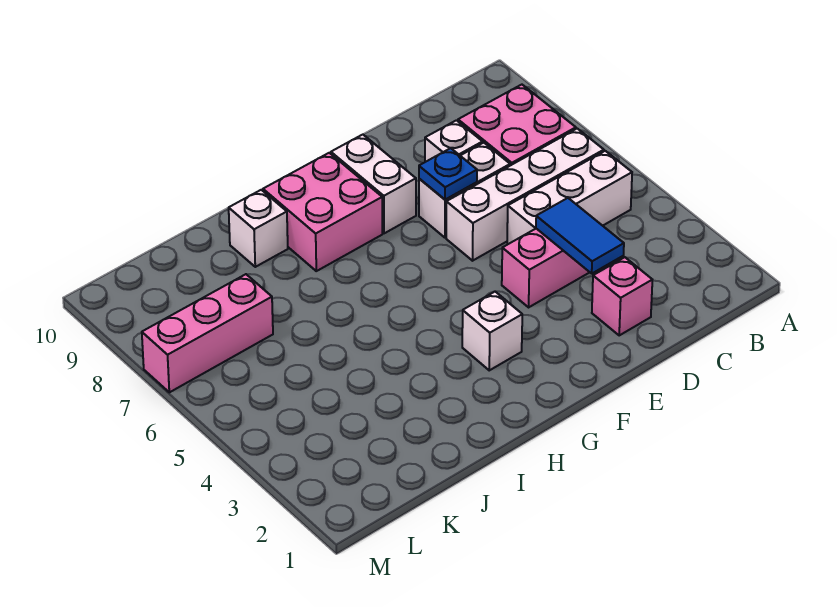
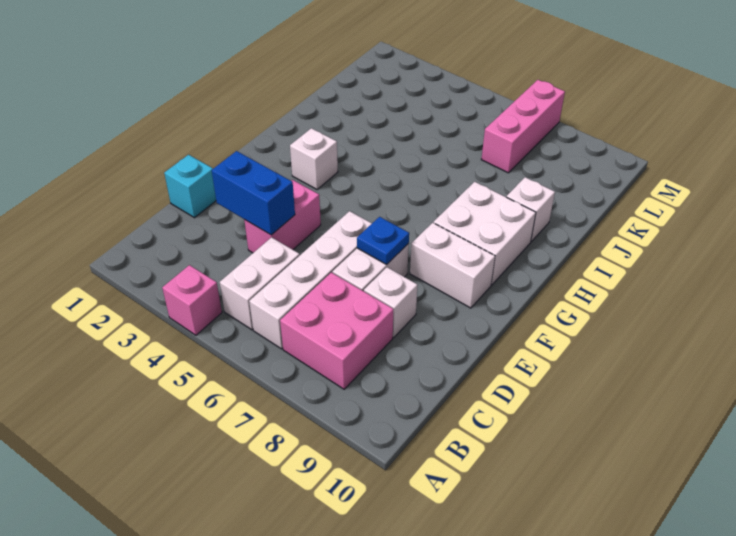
white 1x3 brick [507,151,632,244] -> white 1x2 brick [220,237,300,330]
none -> cyan 1x1 brick [164,155,216,218]
pink 1x1 brick [592,257,652,335] -> pink 1x1 brick moved to [162,265,222,335]
blue 1x2 tile [536,198,624,273] -> blue 1x2 brick [212,151,295,235]
pink 2x2 brick [263,153,382,271] -> white 2x2 brick [434,182,536,285]

